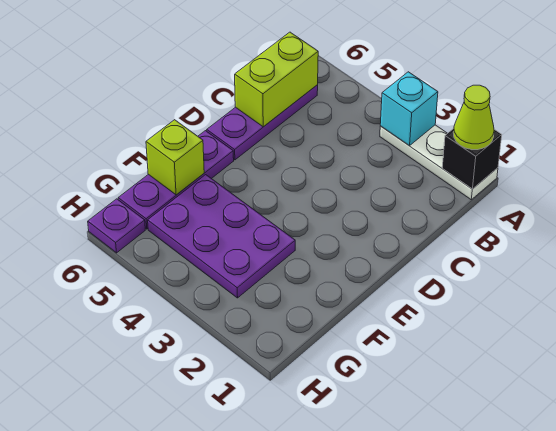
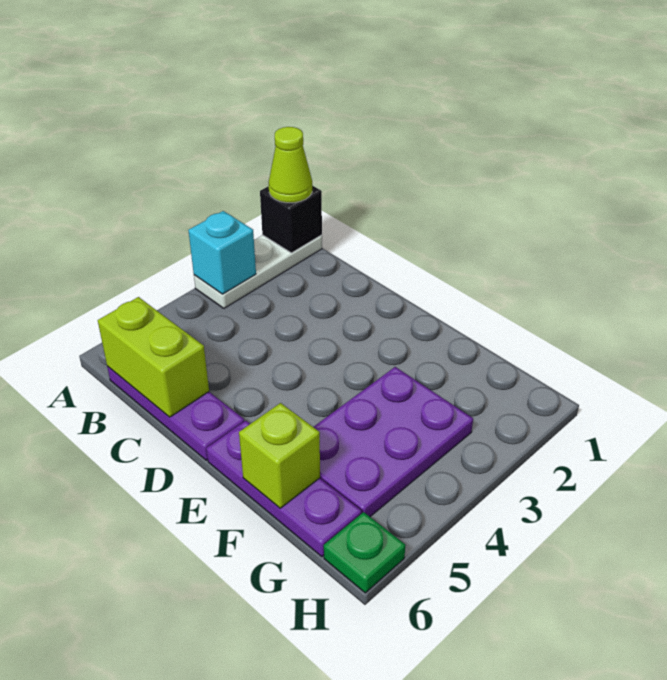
purple 1x1 plate [88,199,145,253] -> green 1x1 plate [324,512,405,593]

